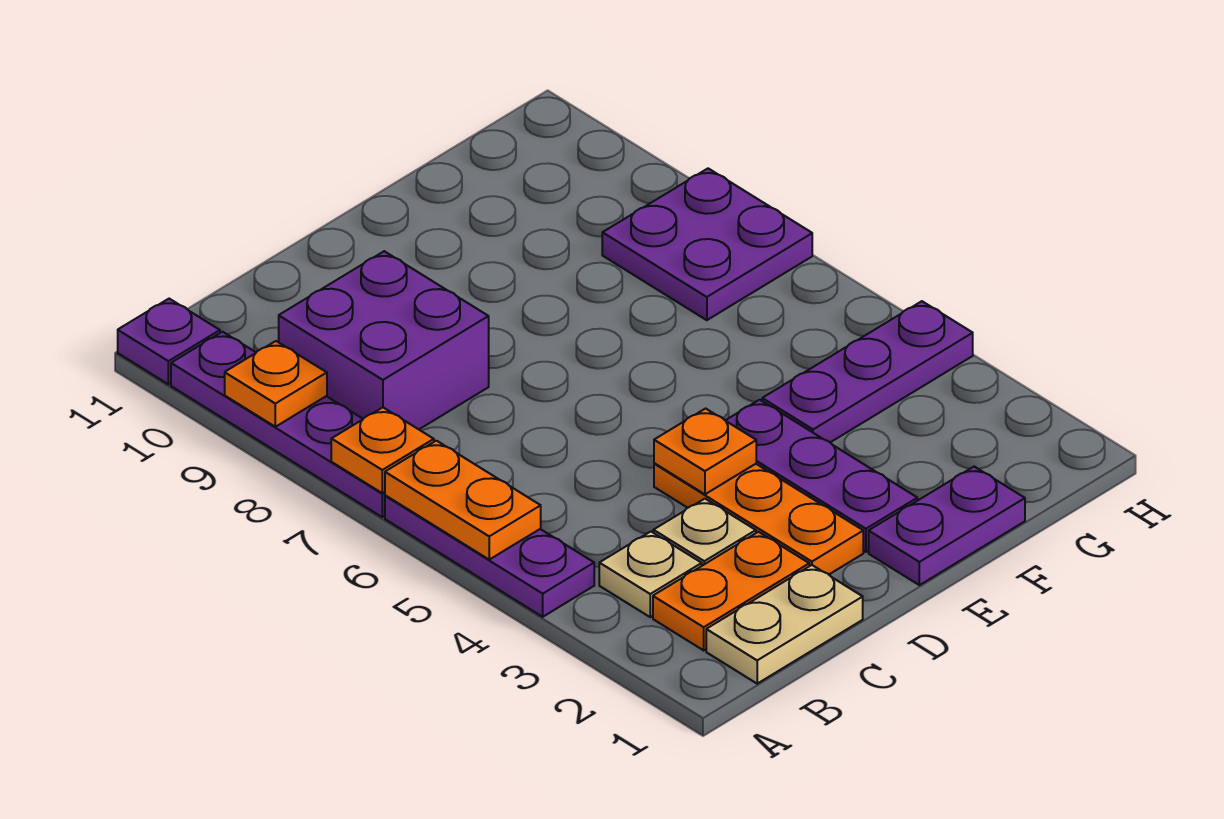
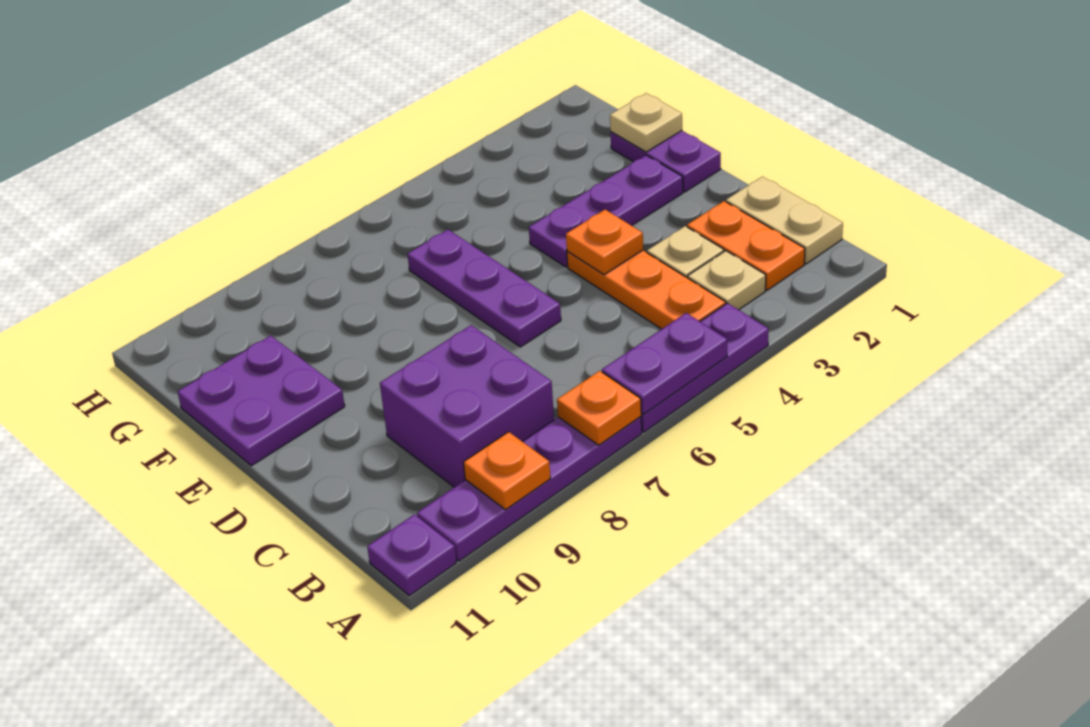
orange 1x2 plate [385,441,541,560] -> purple 1x2 plate [602,313,727,414]
orange 1x3 plate [654,463,863,574] -> orange 1x3 plate turned to [567,250,726,329]
none -> tan 1x1 plate [610,93,682,152]
purple 1x3 plate [762,301,973,442] -> purple 1x3 plate moved to [408,230,561,347]
purple 2x2 plate [602,168,812,320] -> purple 2x2 plate moved to [178,336,345,466]

